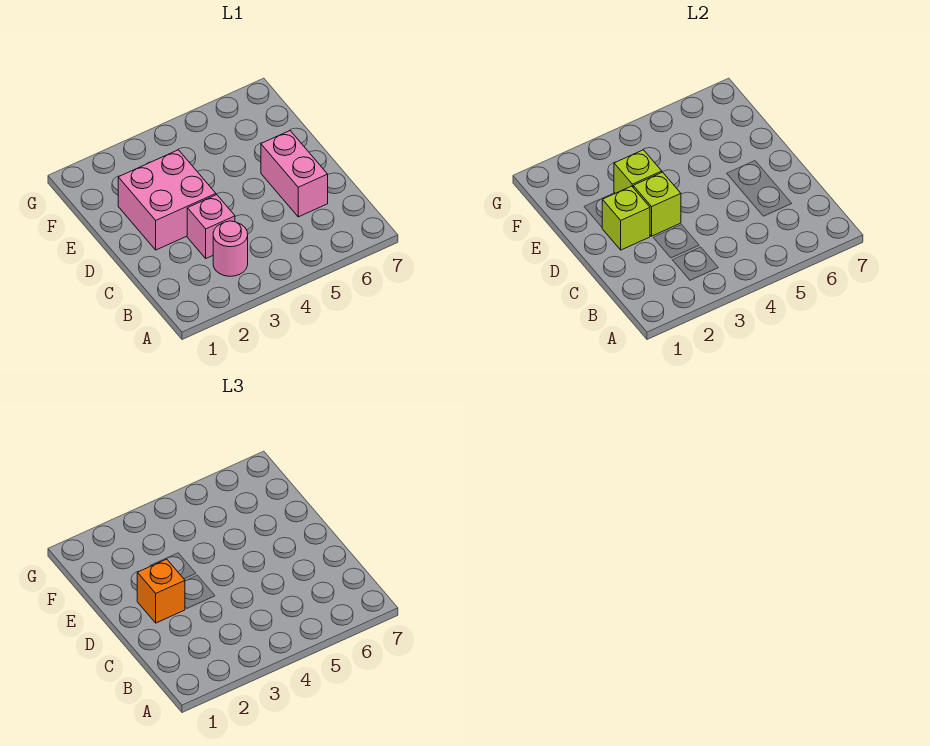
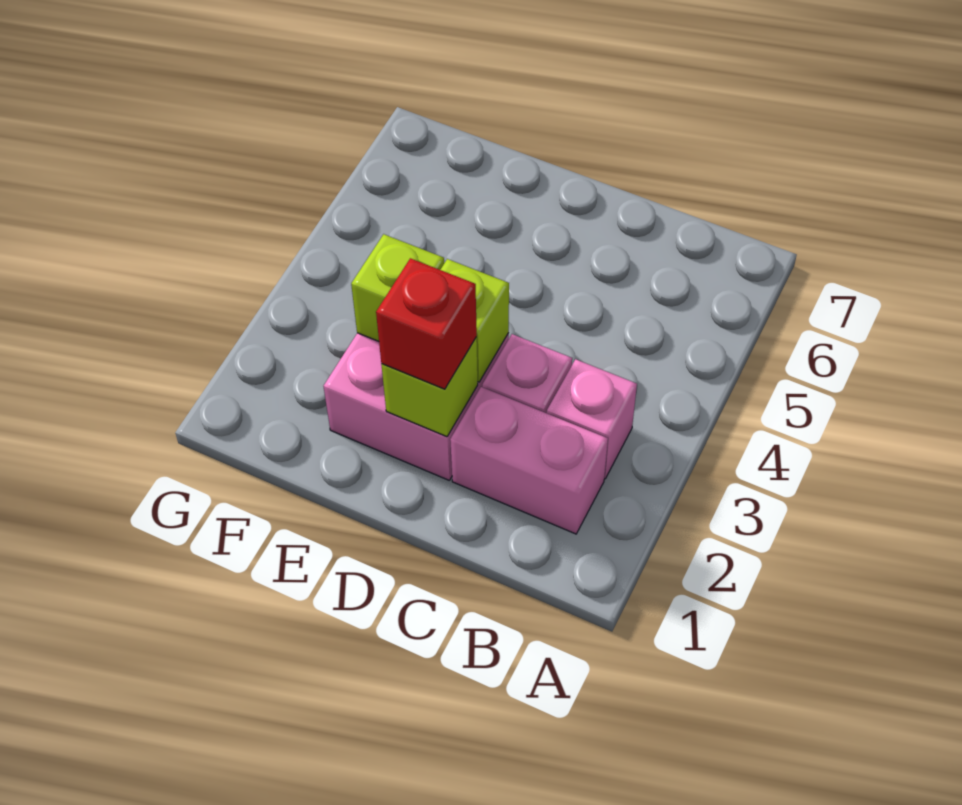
pink 1x1 round brick [213,221,248,276] -> pink 1x1 brick [547,359,637,479]
pink 1x2 brick [261,131,328,217] -> pink 1x2 brick moved to [450,387,608,534]
orange 1x1 brick [137,559,185,623] -> red 1x1 brick [376,258,477,389]

